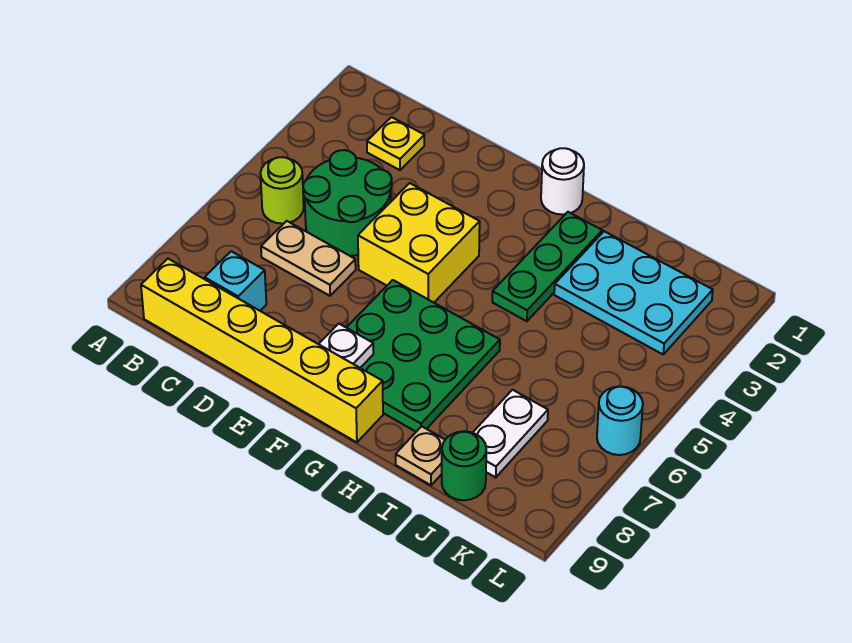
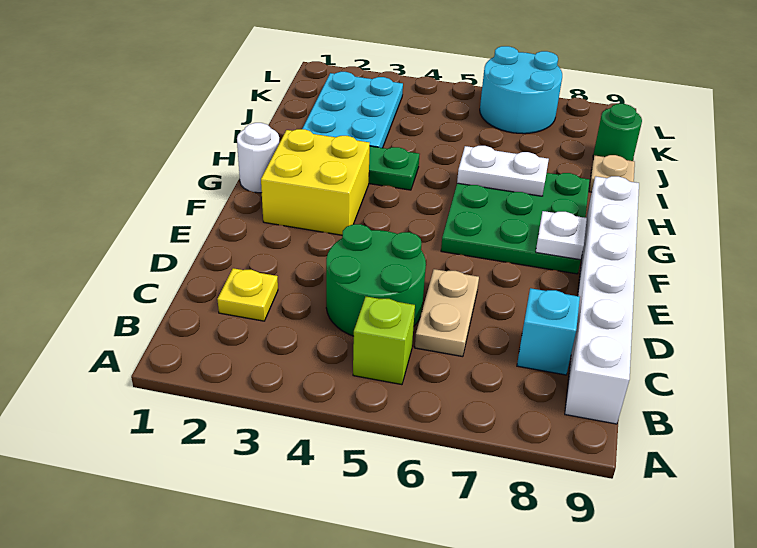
lime 1x1 round brick [260,157,304,224] -> lime 1x1 brick [353,297,415,385]
yellow 1x6 brick [141,259,383,442] -> white 1x6 brick [565,176,639,424]
yellow 2x2 brick [358,183,480,303] -> yellow 2x2 brick moved to [261,129,370,235]
white 1x2 plate [473,390,548,477] -> white 1x2 plate moved to [457,146,549,196]
cyan 1x1 round brick [597,387,643,455] -> cyan 2x2 round brick [480,46,562,134]

